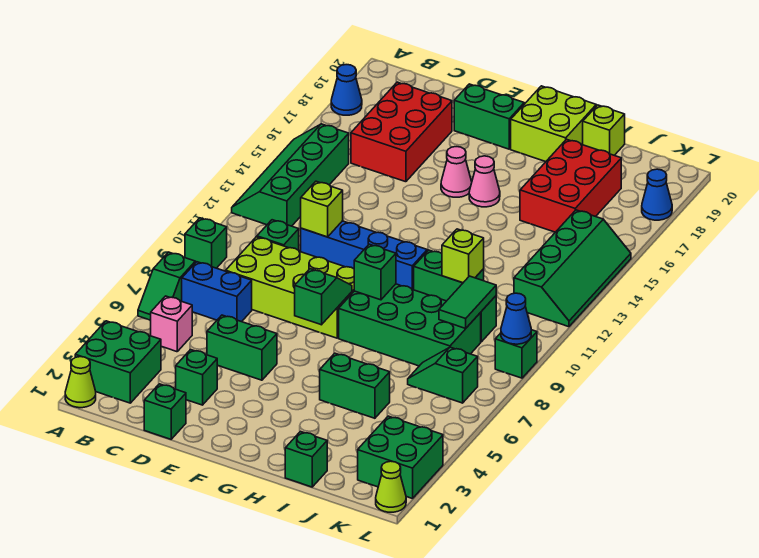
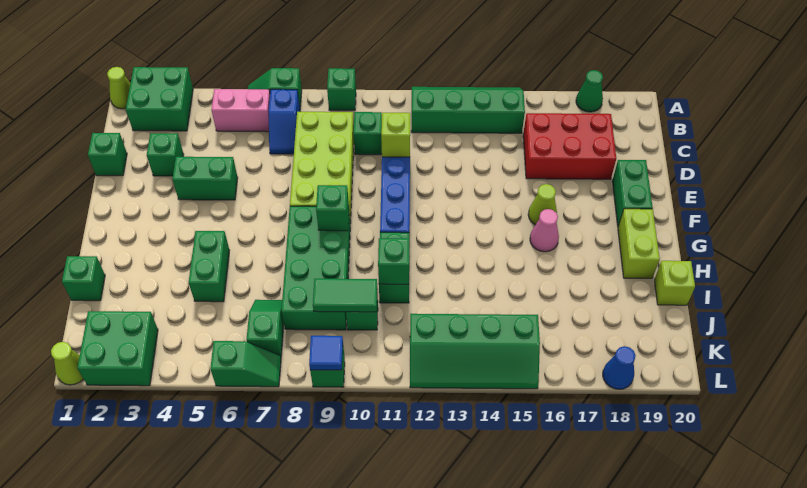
blue 1x1 cone [331,65,362,115] -> green 1x1 cone [576,70,603,112]
pink 1x1 brick [151,296,192,352] -> pink 1x2 brick [211,89,270,132]
blue 1x2 brick [182,262,252,322] -> blue 1x2 slope [269,89,300,154]
green 1x2 brick [207,315,277,380] -> green 1x2 brick turned to [172,157,238,200]
green 1x2 slope [295,269,352,325] -> green 1x2 slope moved to [210,341,281,387]
pink 1x1 cone [441,147,472,197] -> lime 1x1 cone [528,184,557,225]
lime 2x2 brick [511,86,596,162] -> lime 1x2 brick [618,209,660,278]
lime 1x1 brick [442,229,484,283] -> green 1x1 brick [378,238,409,284]
red 2x3 brick [520,139,621,232] -> none
blue 1x1 cone [501,293,531,344] -> blue 1x1 tile [309,336,343,370]

